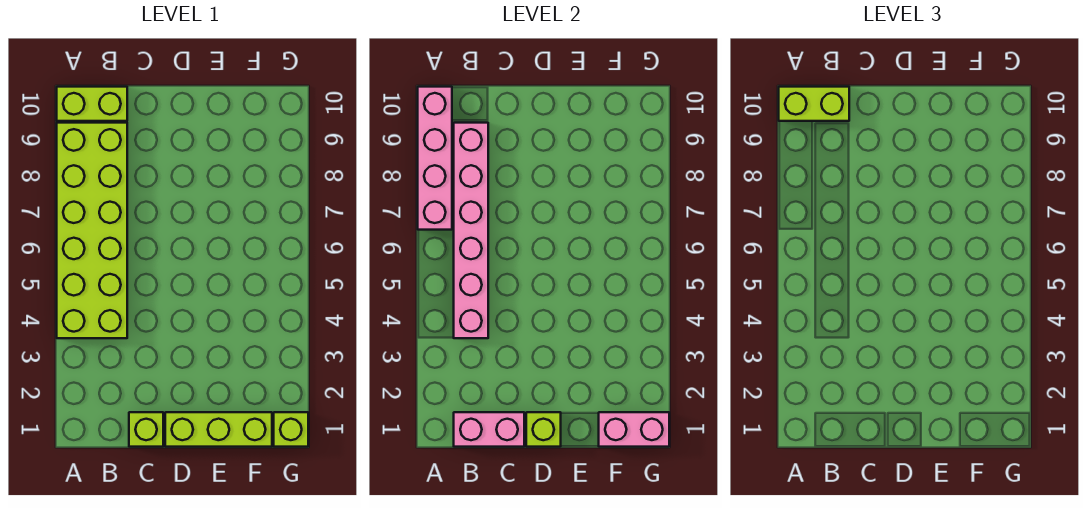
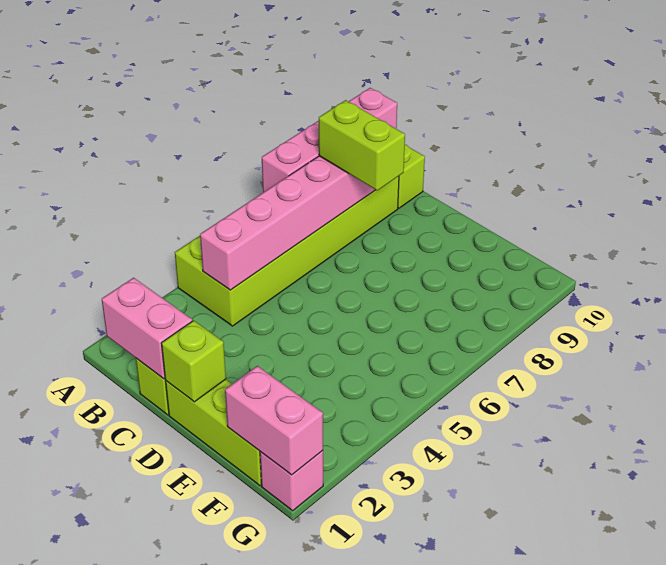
lime 1x2 brick [779,87,849,121] -> lime 1x2 brick moved to [319,100,405,190]
lime 1x1 brick [274,412,308,447] -> pink 1x1 brick [260,451,323,511]

